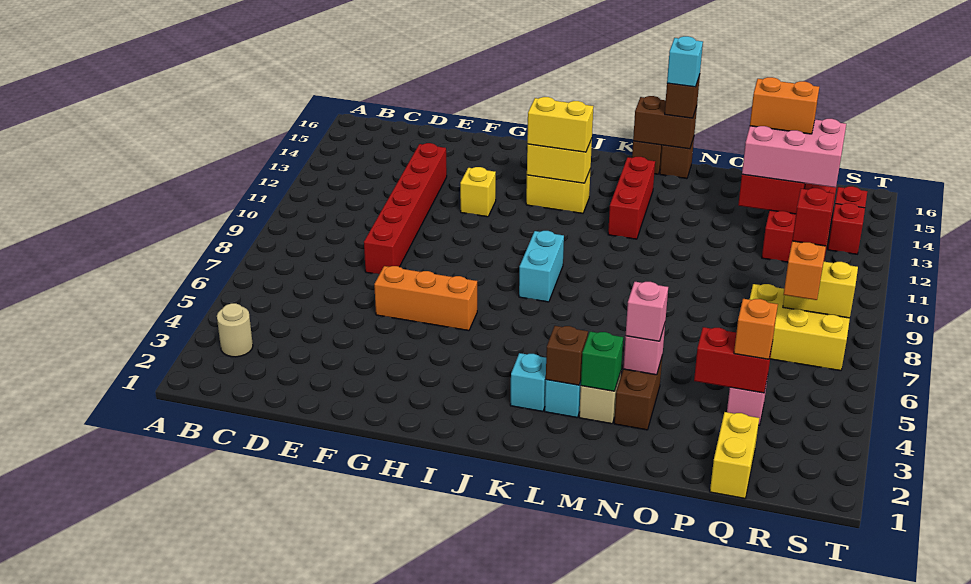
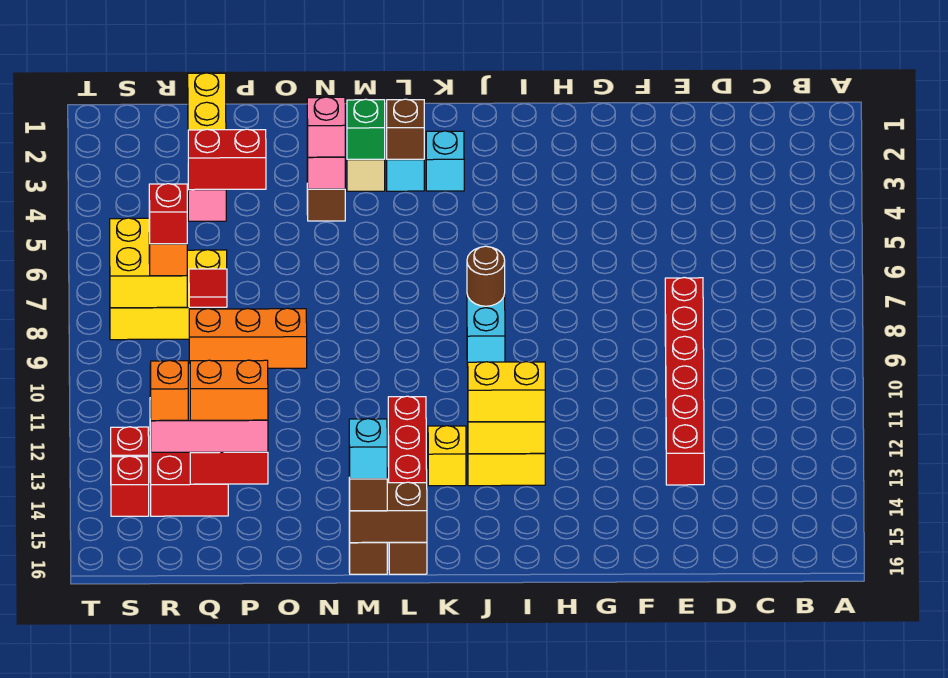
tan 1x1 round brick [217,303,253,357] -> none
orange 1x3 brick [374,266,477,331] -> orange 1x3 brick moved to [189,308,307,368]
yellow 1x1 brick [460,167,496,217] -> yellow 1x1 brick moved to [428,426,466,486]
none -> brown 1x1 round brick [467,246,505,306]
orange 1x1 brick [734,299,778,359] -> orange 1x1 brick moved to [150,360,188,421]
none -> red 1x1 tile [189,269,227,307]
yellow 1x2 brick [783,262,858,318] -> yellow 2x2 brick [110,218,187,308]

